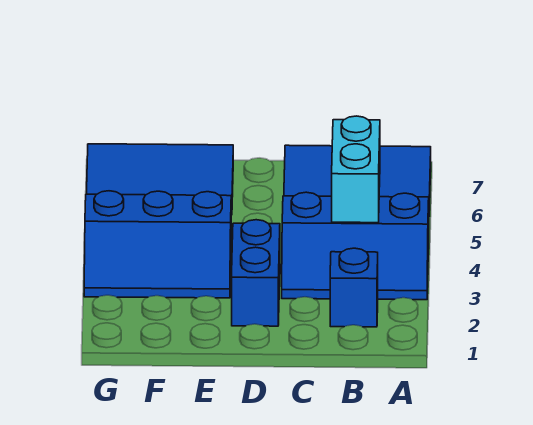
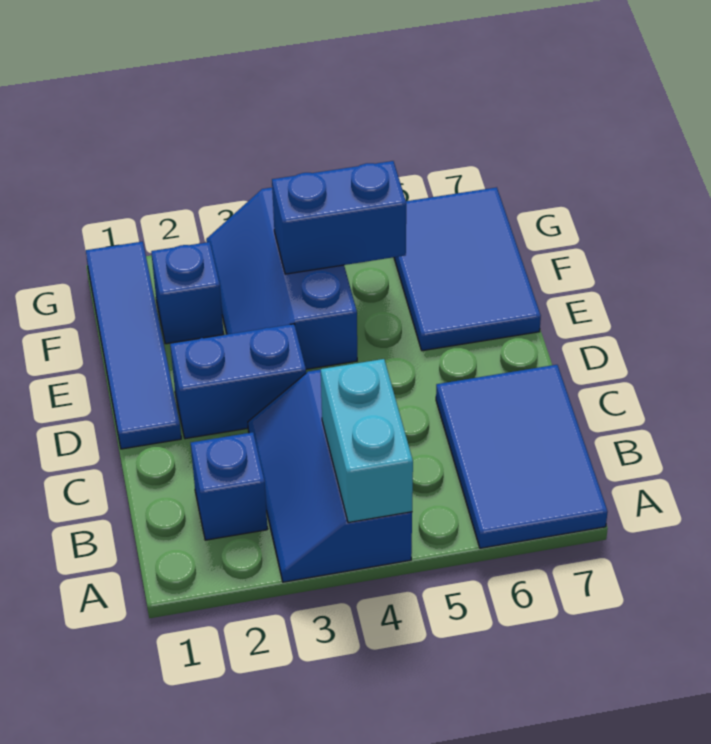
cyan 1x2 brick [332,116,380,223] -> cyan 1x2 brick turned to [321,359,413,523]
none -> blue 1x4 tile [86,242,181,449]
none -> blue 1x1 brick [151,242,224,344]
none -> blue 1x2 brick [272,161,406,274]

